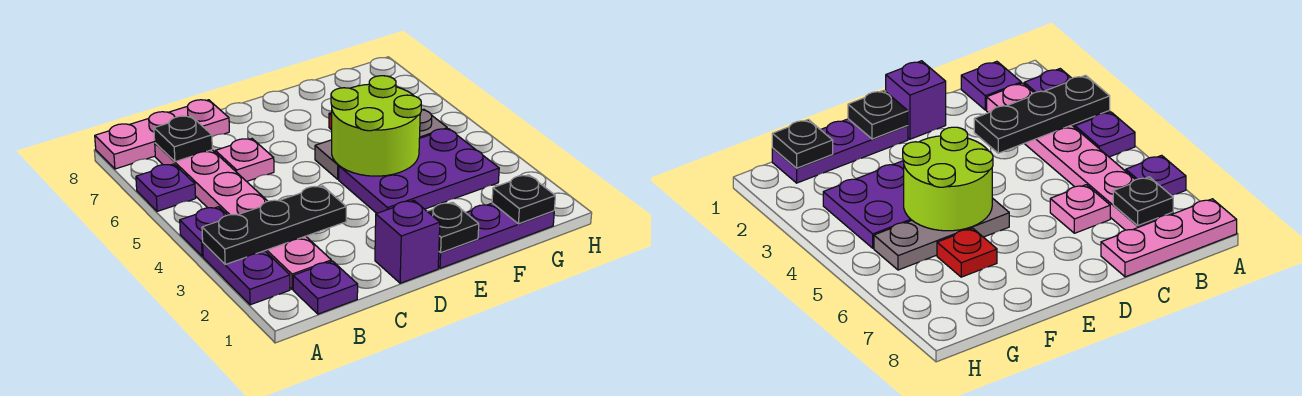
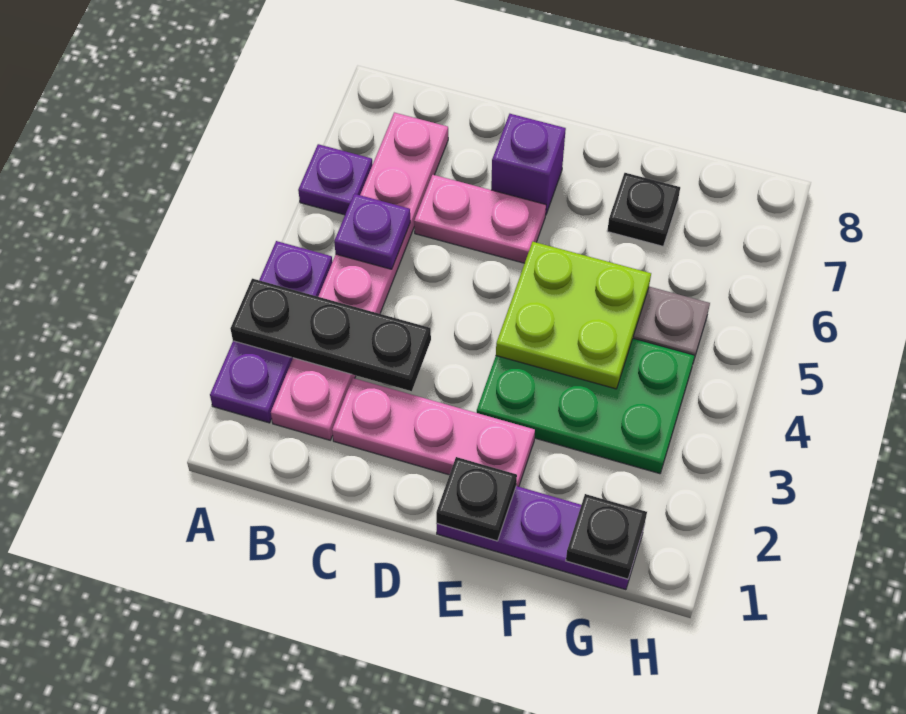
pink 1x3 plate [95,100,229,169] -> pink 1x3 plate moved to [332,378,535,487]
purple 1x1 plate [293,261,358,314] -> purple 1x1 plate moved to [334,194,410,269]
black 1x1 plate [154,116,212,162] -> black 1x1 plate moved to [607,173,680,246]
pink 1x1 plate [215,139,274,181] -> pink 1x2 plate [414,175,546,263]
purple 1x1 brick [375,200,440,283] -> purple 1x1 brick moved to [491,114,566,215]
purple 2x3 plate [339,129,499,213] -> green 2x3 plate [477,339,695,474]
lime 2x2 round brick [331,76,421,176] -> lime 2x2 plate [496,242,651,389]
red 1x1 plate [937,228,997,277] -> none

